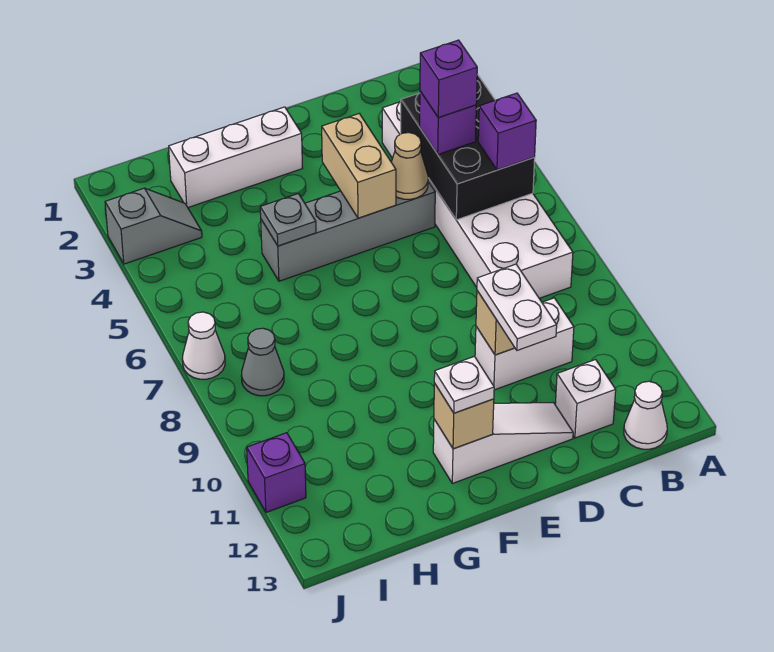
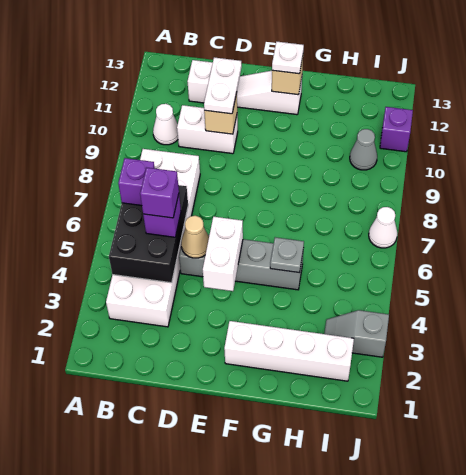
white 1x1 cone [624,381,667,449] -> white 1x1 cone moved to [153,104,178,145]
tan 1x2 brick [322,114,396,218] -> white 1x2 brick [203,217,243,291]
white 1x3 brick [169,107,302,207] -> white 1x4 brick [224,321,354,381]
grey 1x1 cone [241,328,284,396] -> grey 1x1 cone moved to [350,129,377,170]

